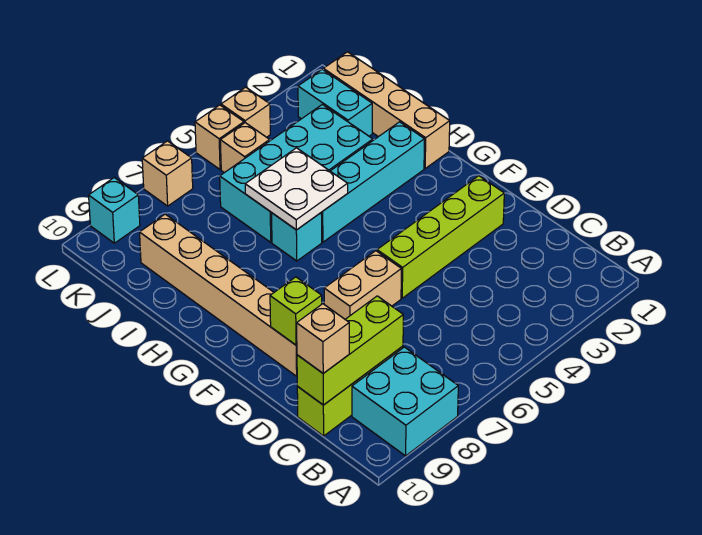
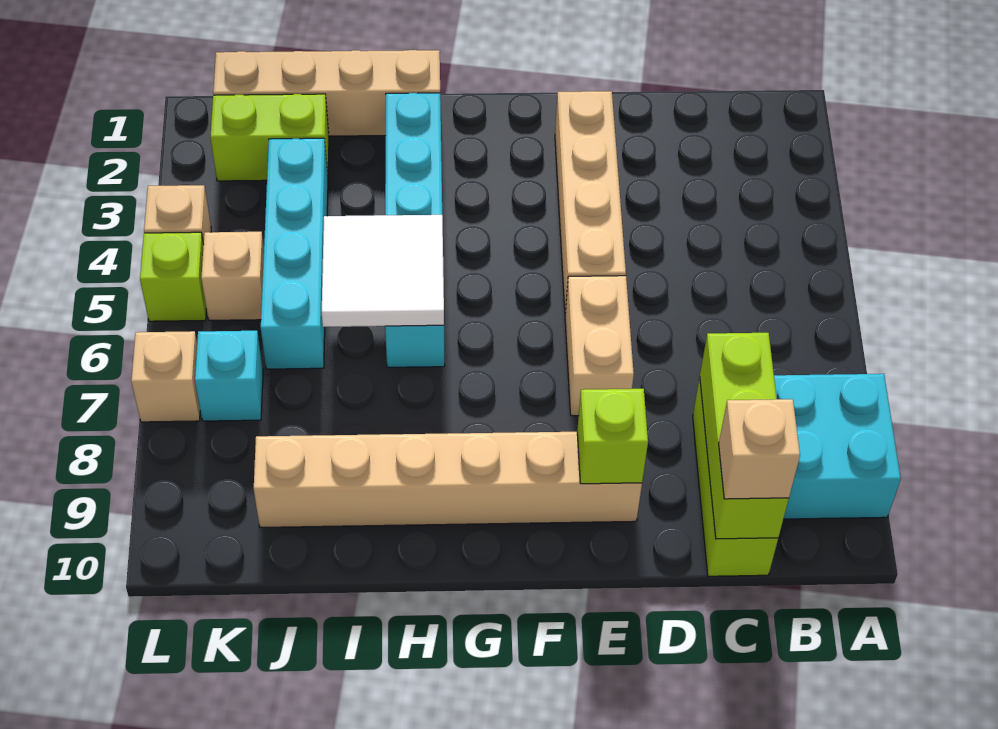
lime 1x4 brick [377,176,504,298] -> tan 1x4 brick [555,91,626,312]
white 2x2 plate [245,148,348,230] -> white 2x2 tile [322,215,444,327]
cyan 2x4 brick [220,104,373,242] -> cyan 1x4 brick [261,138,328,369]
cyan 1x2 brick [298,69,372,136] -> lime 1x2 brick [210,94,329,181]
tan 1x1 brick [195,105,244,170] -> lime 1x1 brick [140,232,206,321]
cyan 1x1 brick [89,178,140,243] -> cyan 1x1 brick moved to [195,331,263,421]

